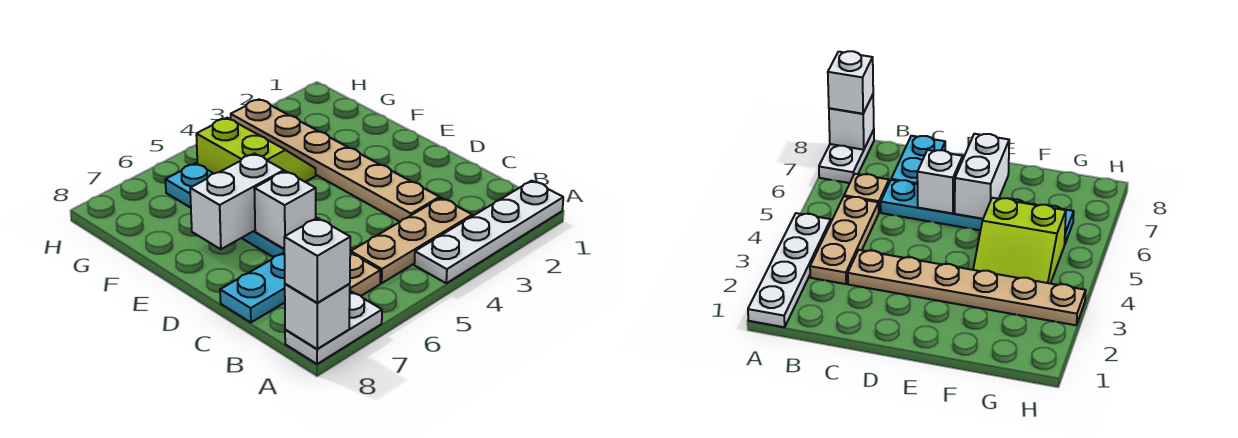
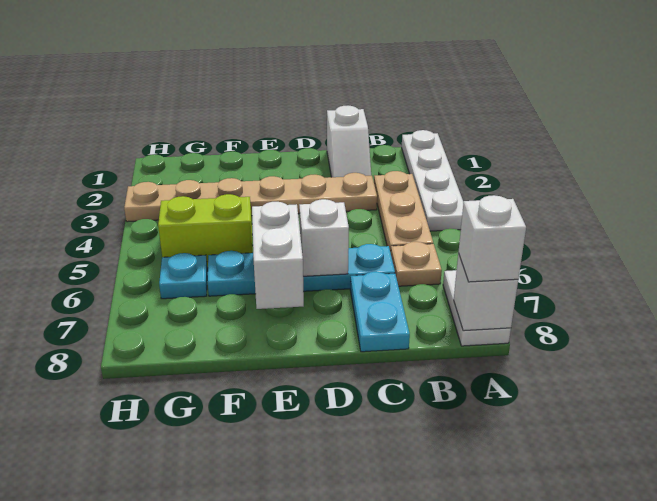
none -> white 1x2 slope [327,106,371,177]

